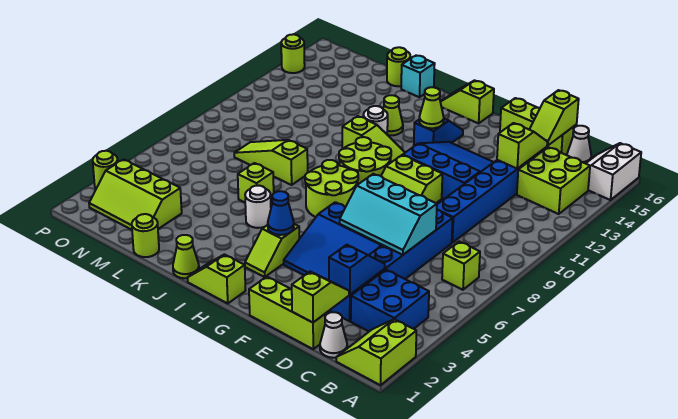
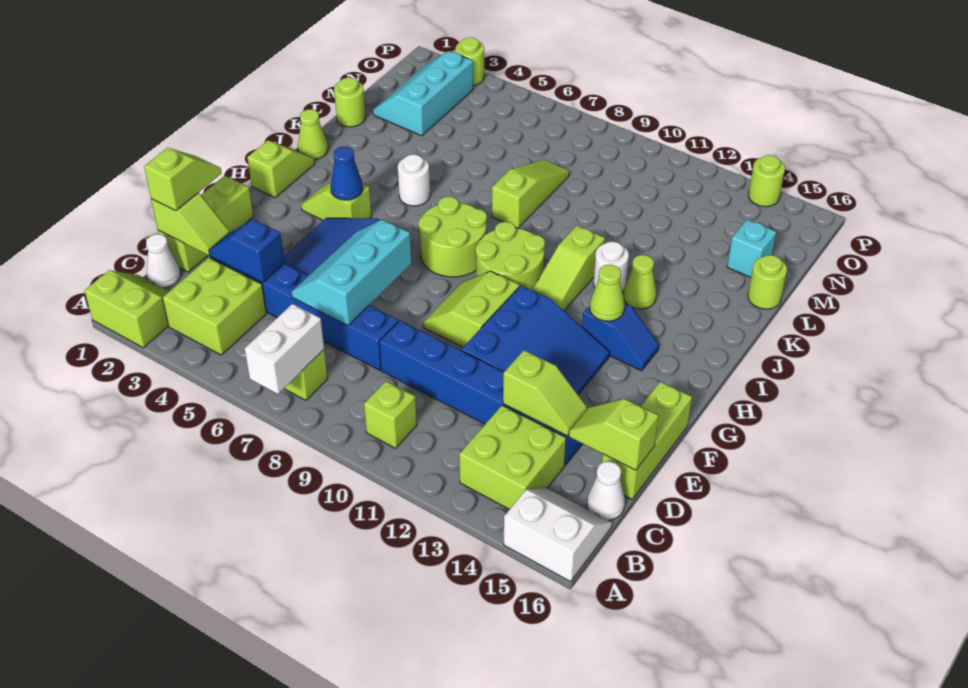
none -> white 1x2 brick [245,304,324,394]
blue 2x2 brick [351,270,429,331] -> lime 2x2 brick [162,258,266,355]
blue 1x2 slope [329,245,385,295] -> blue 1x2 slope turned to [209,219,284,283]
lime 1x2 slope [441,80,494,123] -> lime 1x2 slope moved to [144,148,222,211]
lime 1x1 brick [238,163,274,202] -> lime 1x1 brick moved to [364,381,417,448]
cyan 1x1 brick [401,56,435,97] -> cyan 1x1 brick moved to [727,220,776,277]
lime 2x3 slope [89,159,182,230] -> cyan 2x3 slope [373,51,473,136]

